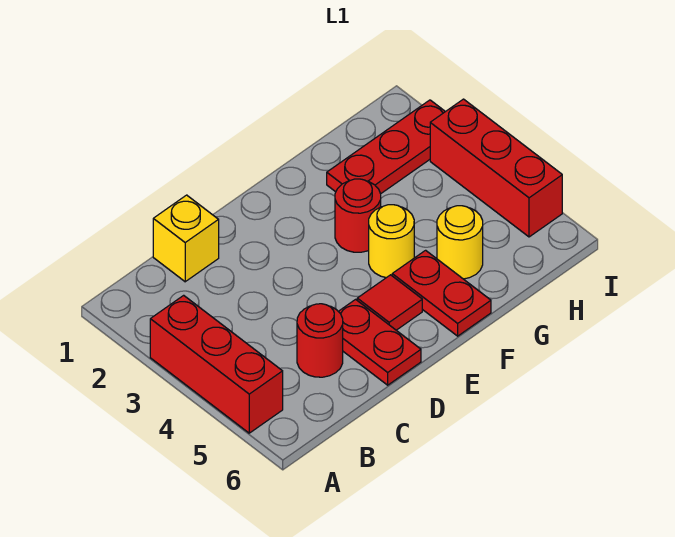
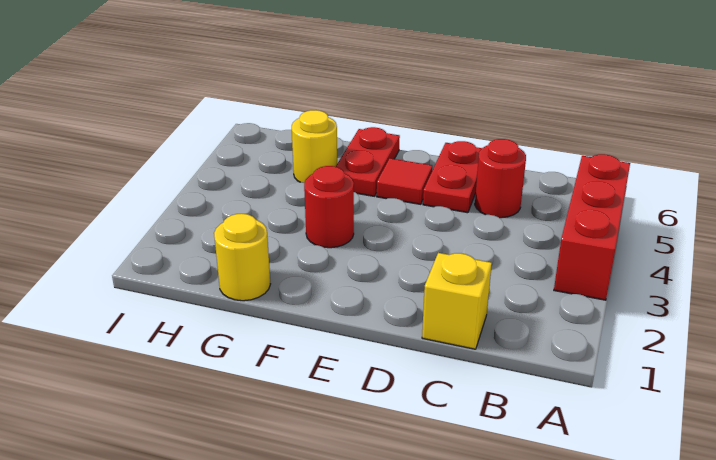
yellow 1x1 round brick [369,205,414,278] -> yellow 1x1 round brick moved to [214,214,270,301]
red 1x3 plate [327,100,445,194] -> none
red 1x3 brick [430,99,562,237] -> none

